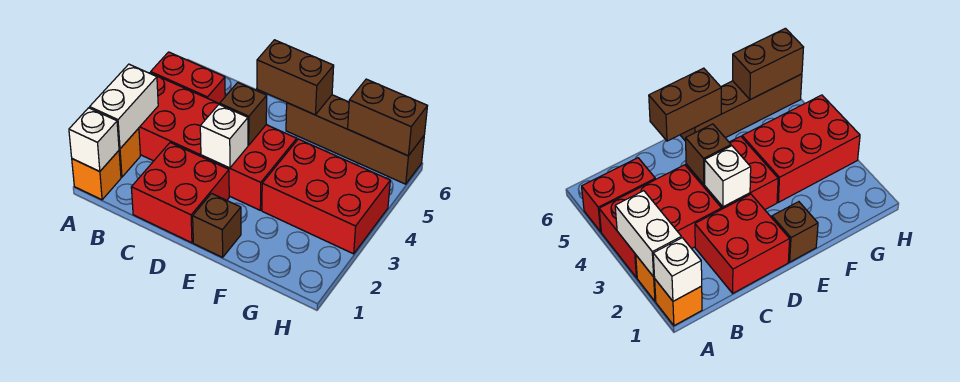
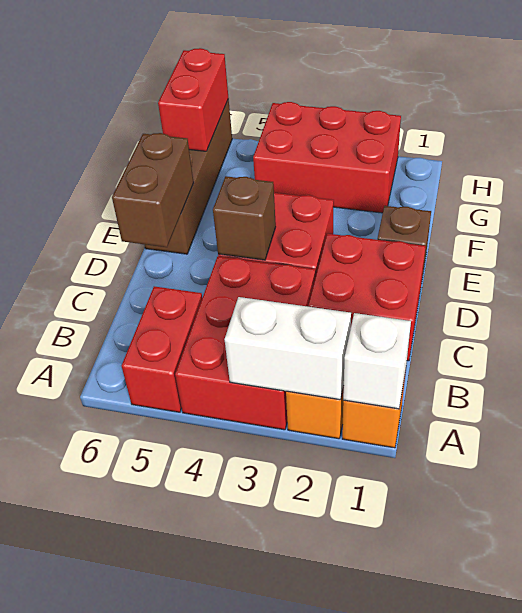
white 1x1 brick [200,105,248,168] -> none
red 2x3 brick [262,139,390,254] -> red 2x3 brick turned to [253,102,401,213]
brown 1x2 brick [348,79,427,156] -> red 1x2 brick [158,48,228,151]

